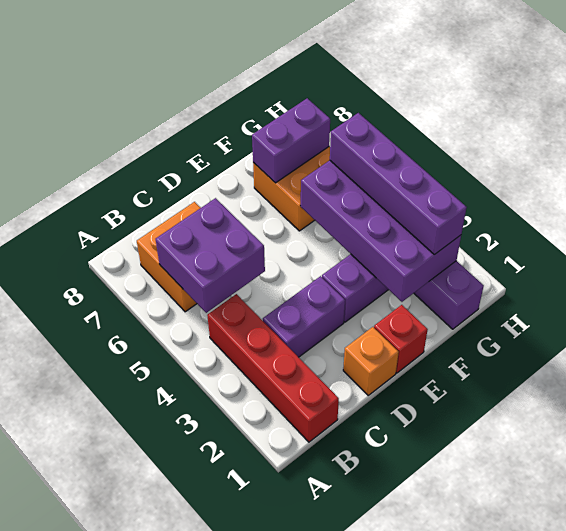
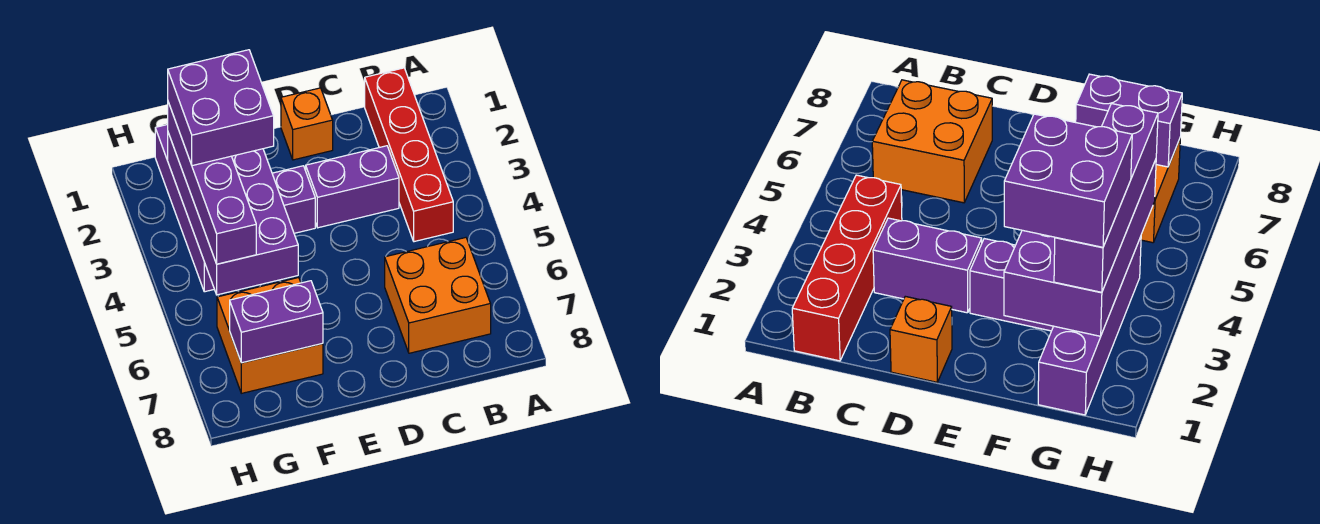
purple 2x2 brick [156,198,265,313] -> purple 2x2 brick moved to [168,50,274,166]
red 1x1 brick [374,305,428,373] -> none

